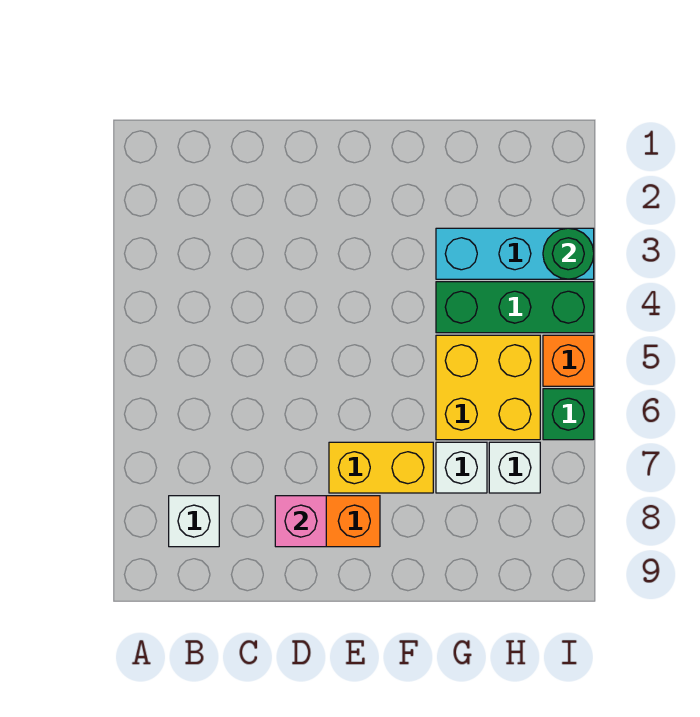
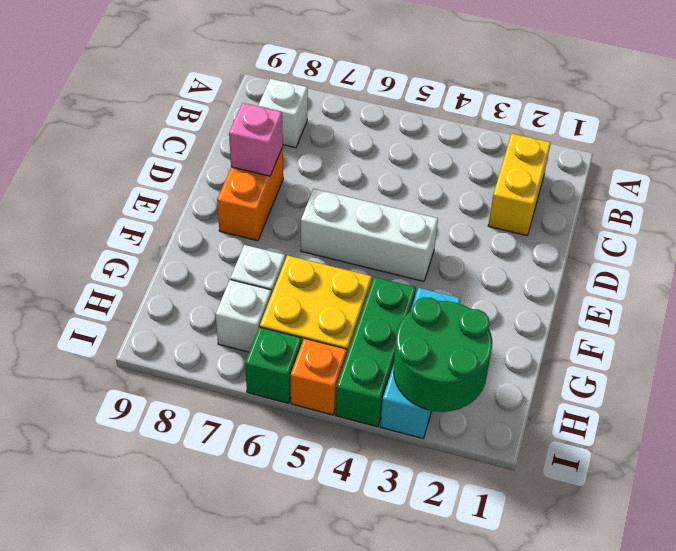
none -> white 1x3 brick [301,189,438,281]
yellow 1x2 brick [329,442,433,493] -> yellow 1x2 brick moved to [488,134,551,236]
green 1x1 round brick [543,228,594,279] -> green 2x2 round brick [394,297,492,412]

